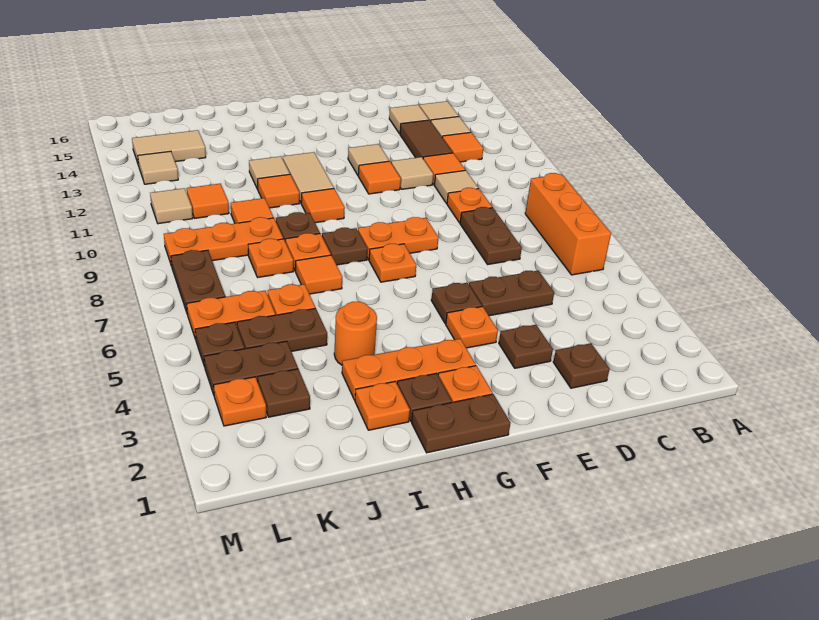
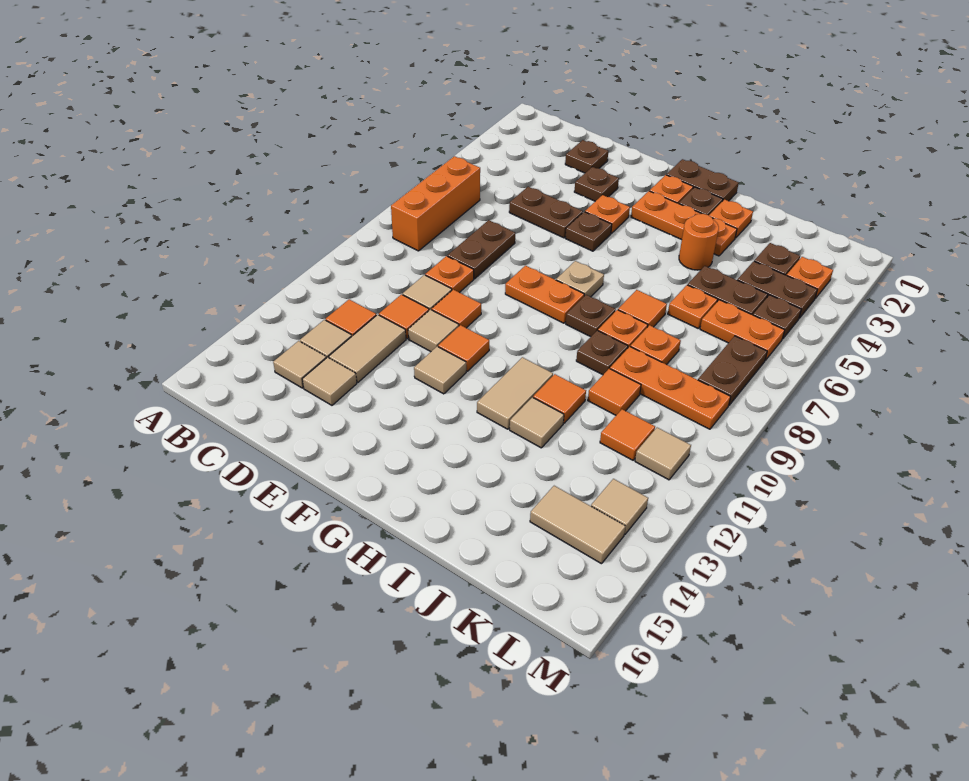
brown 1x2 tile [400,120,453,158] -> tan 1x2 tile [329,315,406,382]
orange 1x1 plate [369,244,416,282] -> tan 1x1 plate [556,261,604,297]
orange 1x1 tile [301,189,345,223] -> orange 1x1 tile moved to [432,290,481,328]

